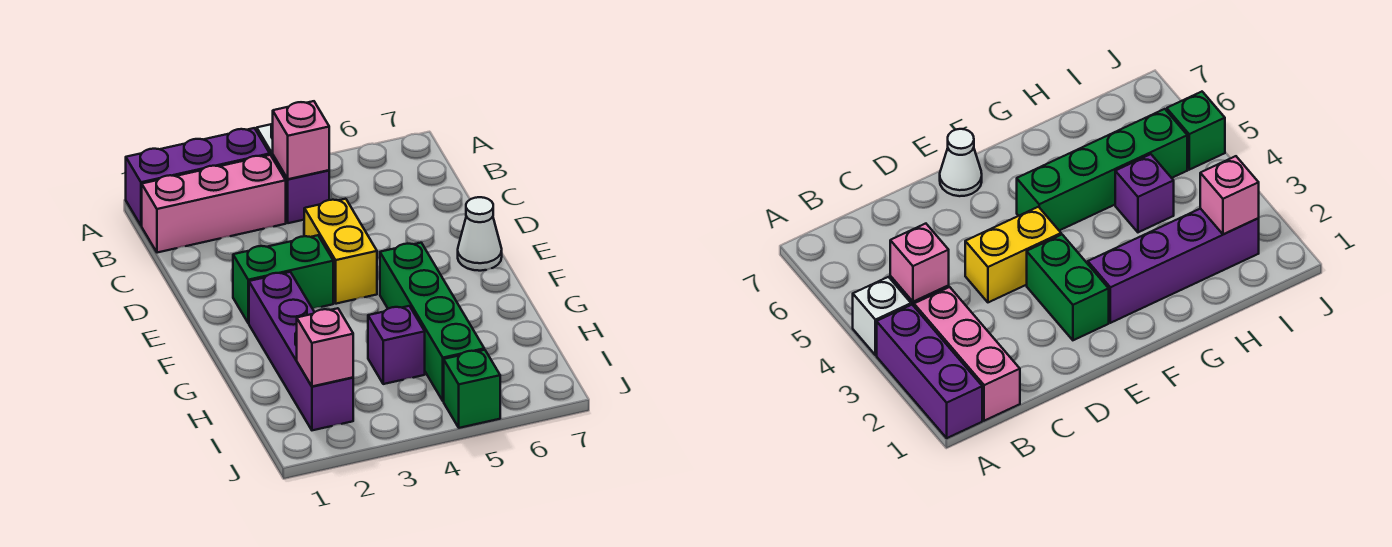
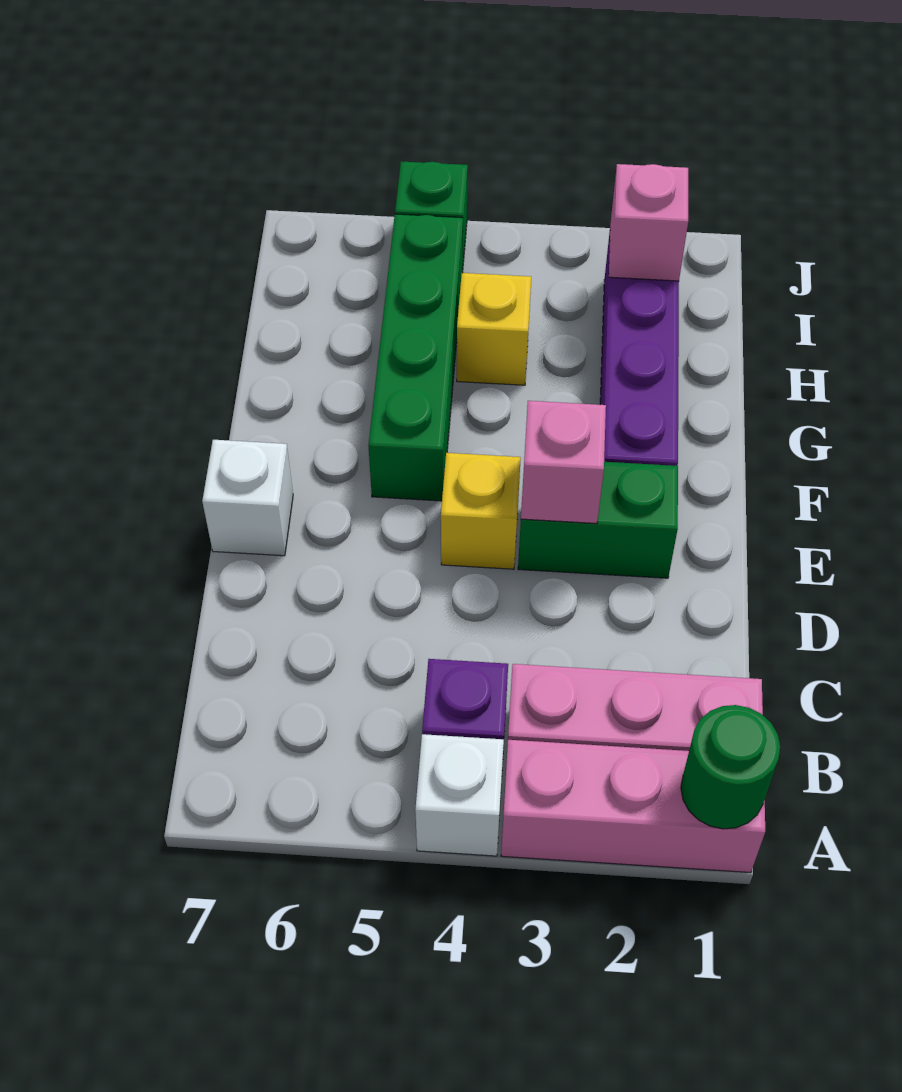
purple 1x3 brick [126,128,270,226] -> pink 1x3 brick [501,740,765,873]
none -> green 1x1 round brick [681,705,780,829]
pink 1x1 brick [273,101,329,179] -> pink 1x1 brick moved to [521,401,606,524]
yellow 1x2 brick [304,199,377,304] -> yellow 1x1 brick [441,453,521,569]
white 1x1 cone [458,197,502,271] -> white 1x1 brick [202,440,293,556]
purple 1x1 brick [368,306,425,384] -> yellow 1x1 brick [457,273,531,385]

